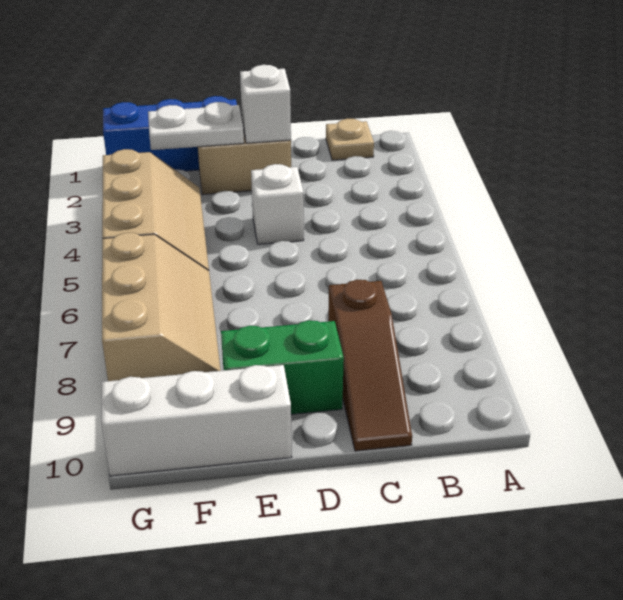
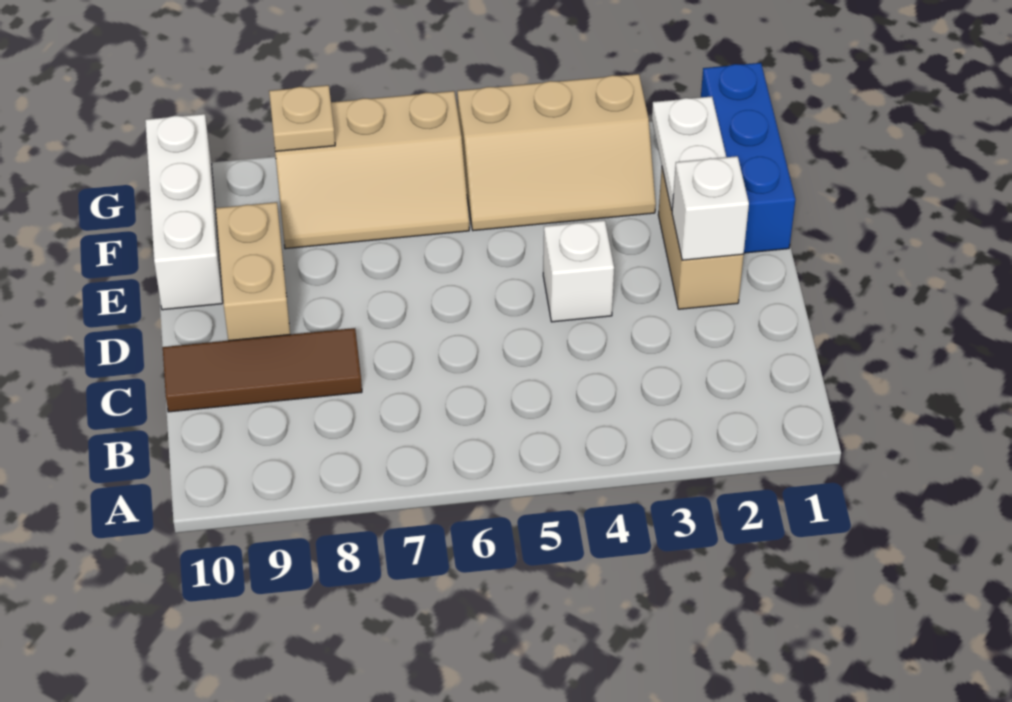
tan 1x1 plate [326,119,374,160] -> tan 1x1 plate moved to [269,85,335,151]
brown 1x3 slope [328,280,412,451] -> brown 1x3 tile [163,328,362,412]
green 1x2 brick [221,320,344,414] -> tan 1x2 brick [216,202,290,341]

